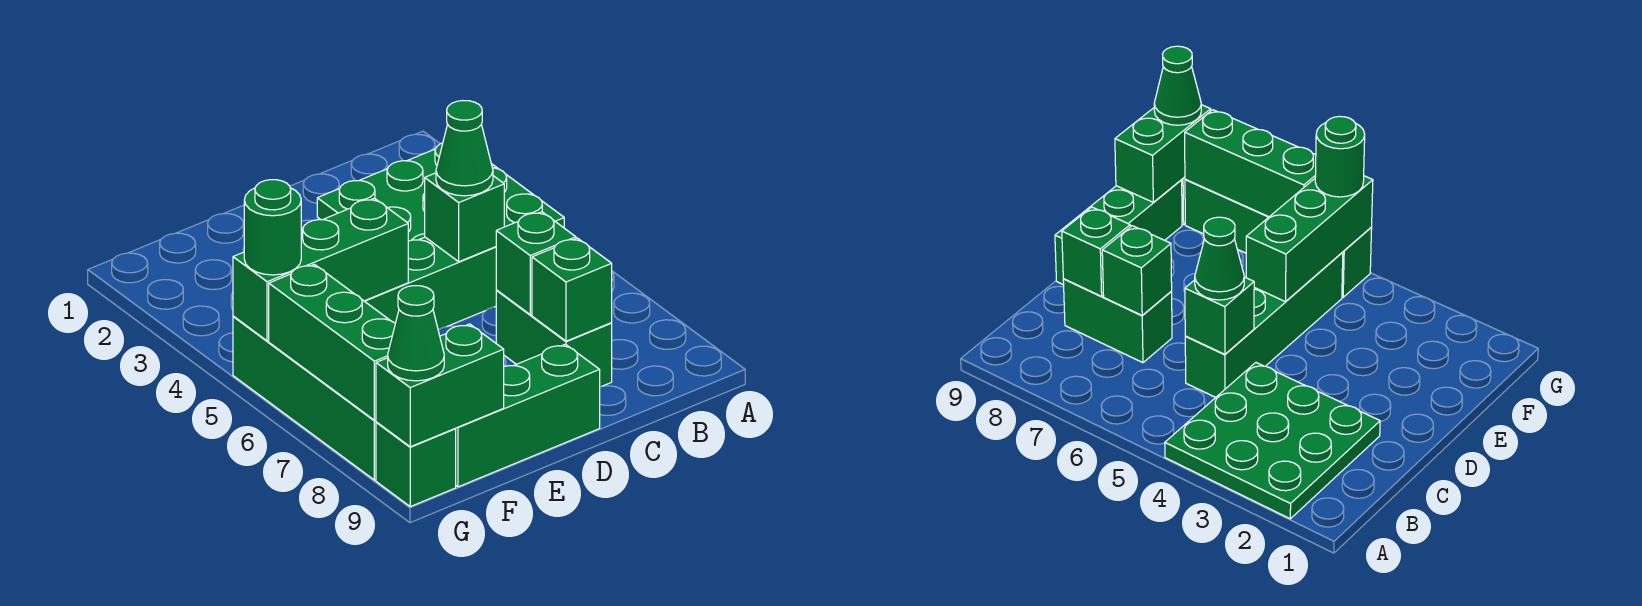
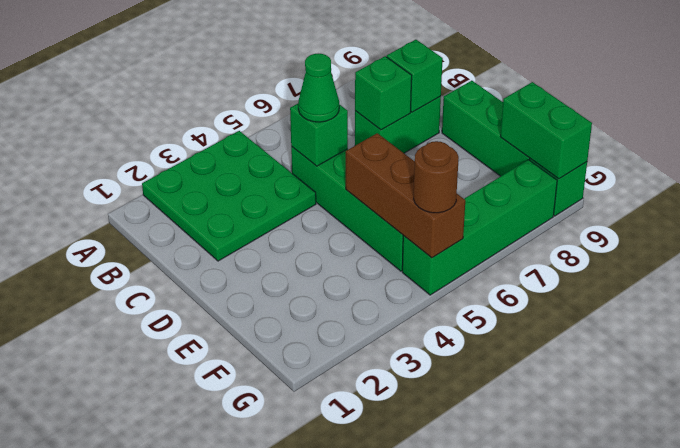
green 1x3 brick [233,198,408,341] -> brown 1x3 brick [346,133,465,258]
green 1x1 round brick [244,180,301,275] -> brown 1x1 round brick [414,141,459,213]
green 1x3 brick [269,264,395,420] -> none
green 1x1 cone [388,286,444,381] -> none

